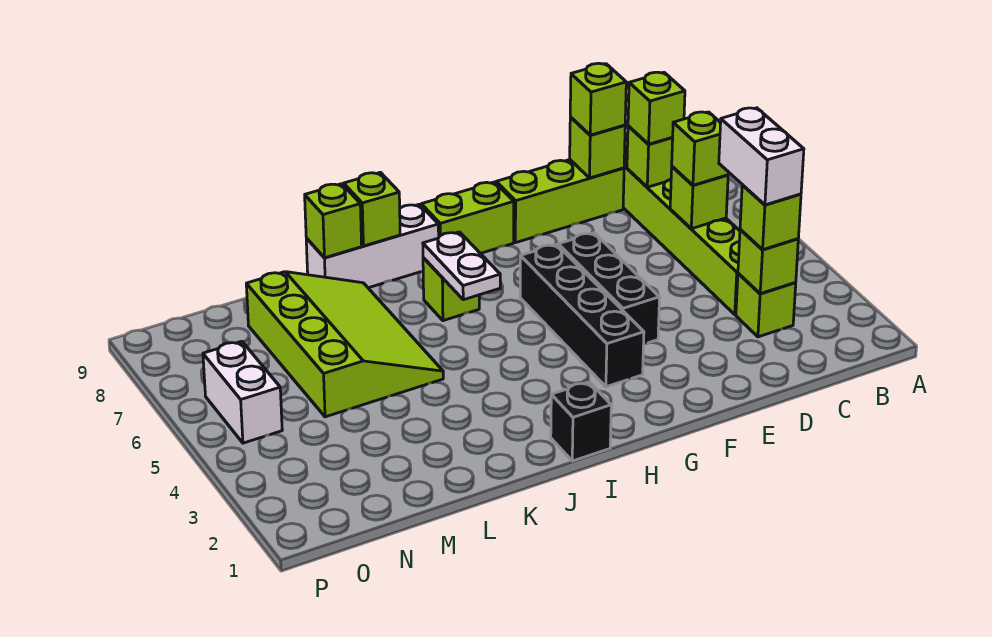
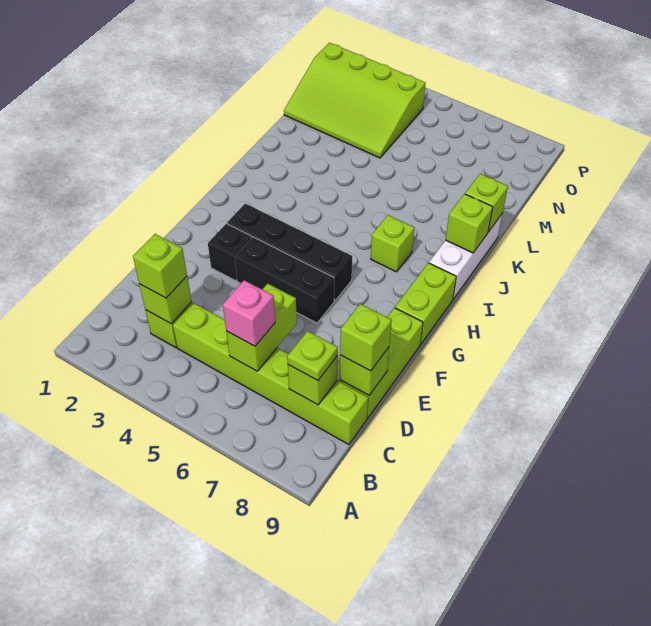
white 1x2 brick [719,108,804,205] -> none
lime 1x1 brick [670,167,728,229] -> lime 1x2 brick [226,284,297,371]
lime 1x1 brick [672,112,728,185] -> pink 1x1 brick [223,280,275,346]
lime 1x1 brick [628,72,685,144] -> lime 1x1 plate [287,331,338,381]
black 1x1 brick [551,382,611,461] -> black 1x1 brick moved to [208,224,252,281]
white 1x2 plate [423,232,500,300] -> none
lime 3x4 slope [246,272,443,417] -> lime 3x4 slope moved to [284,43,426,158]
white 1x2 brick [203,341,282,443] -> none

